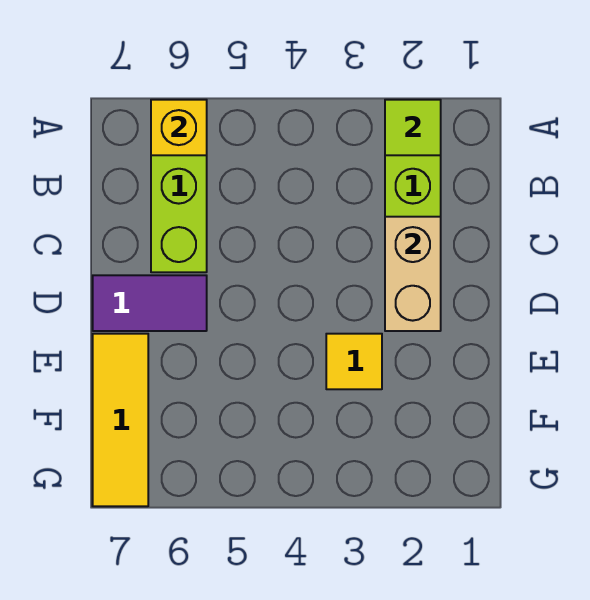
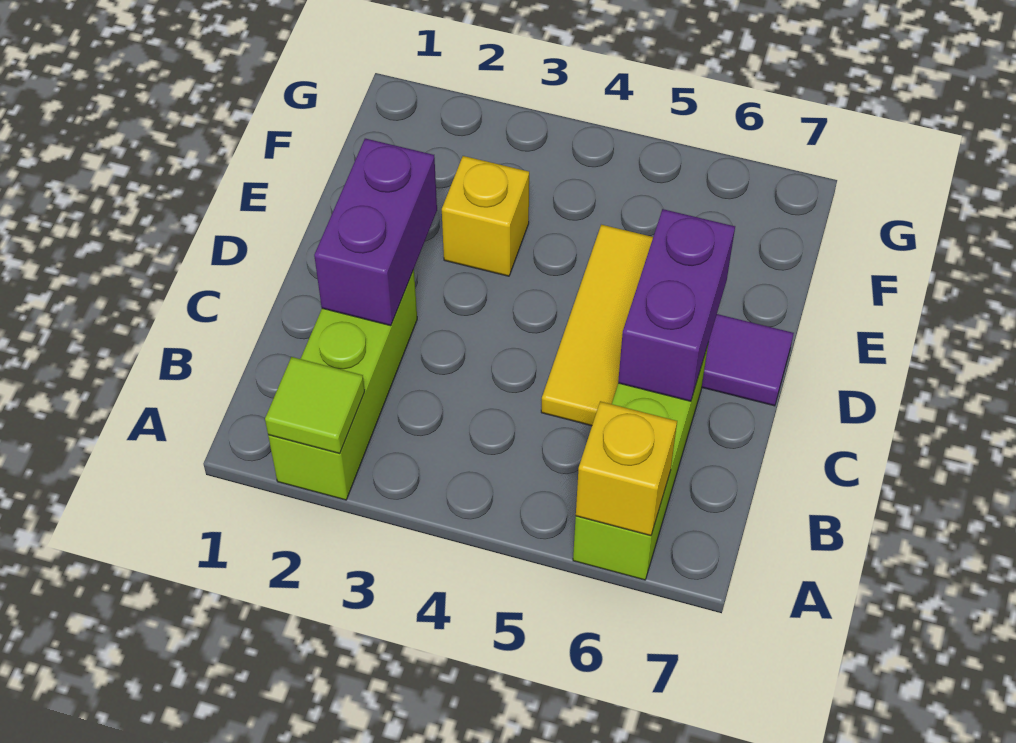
tan 1x2 brick [385,217,441,331] -> purple 1x2 brick [314,139,437,326]
none -> purple 1x2 brick [618,209,735,401]
yellow 1x1 tile [326,334,382,389] -> yellow 1x1 brick [442,156,529,276]
yellow 1x3 tile [93,334,148,506] -> yellow 1x3 tile moved to [541,225,653,426]

